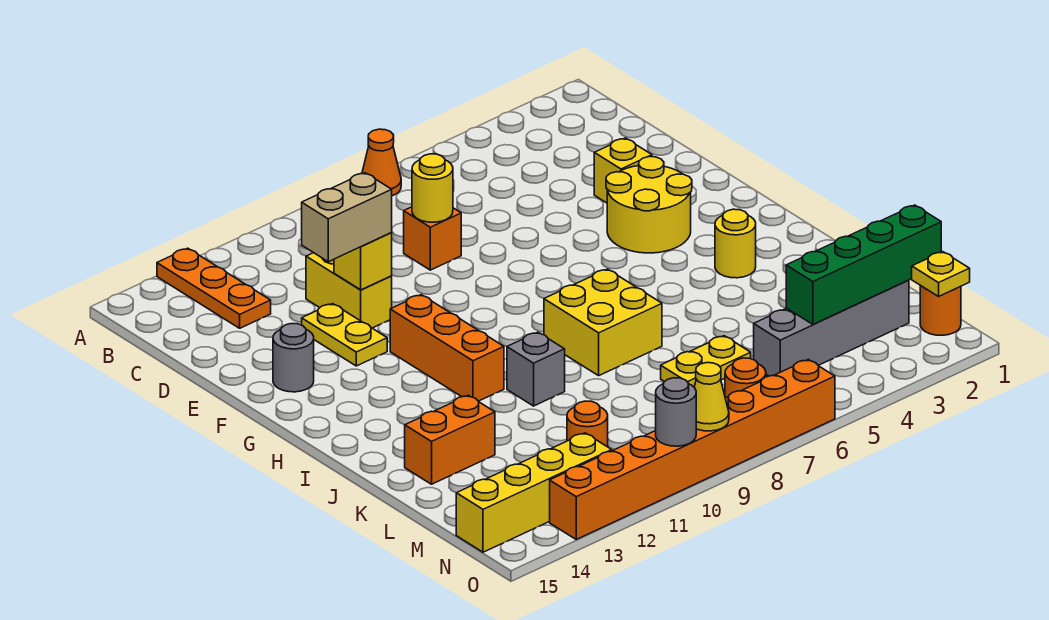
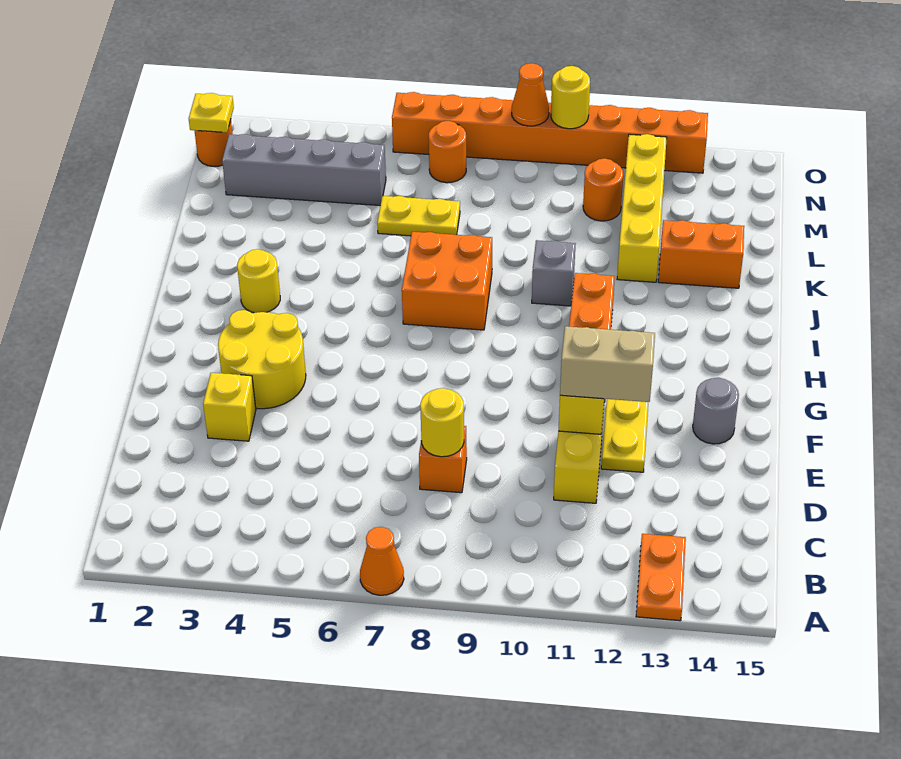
orange 1x3 plate [157,248,271,328] -> orange 1x2 plate [636,534,686,621]
yellow 2x2 brick [544,269,662,376] -> orange 2x2 brick [402,232,492,330]
green 1x4 brick [786,205,941,325] -> none
yellow 1x4 brick [456,433,612,552] -> yellow 1x4 brick turned to [617,134,667,282]
yellow 1x1 cone [694,363,729,431] -> orange 1x1 cone [512,63,549,126]
grey 1x1 round brick [656,378,696,446] -> yellow 1x1 round brick [551,66,590,129]

